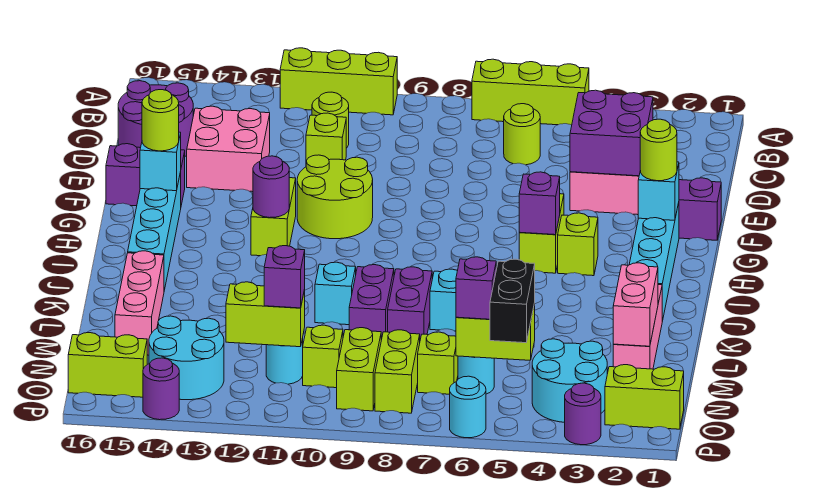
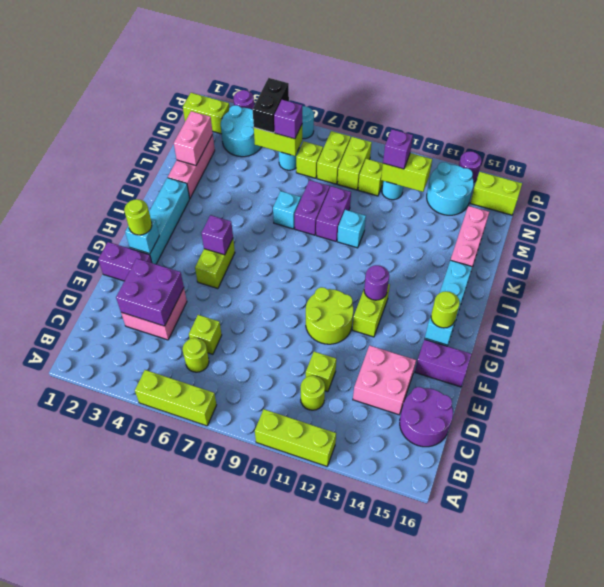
lime 1x1 brick [558,213,598,276] -> lime 1x1 brick moved to [189,315,222,354]

